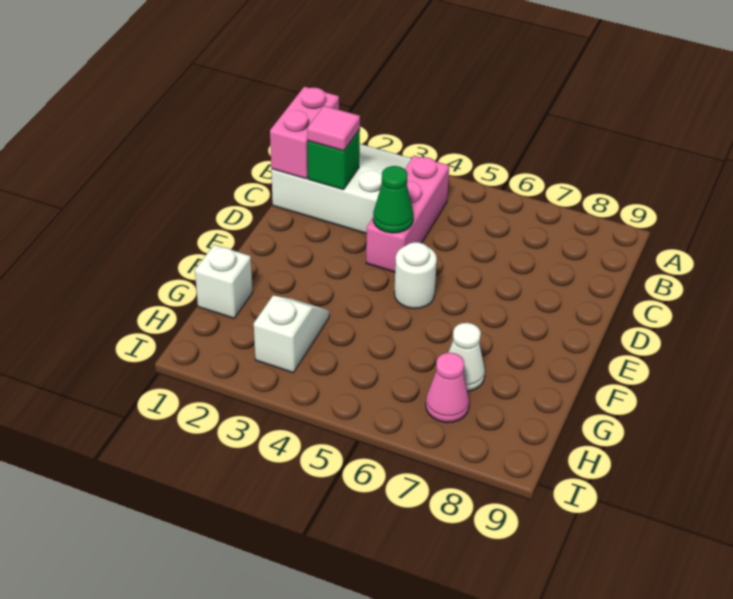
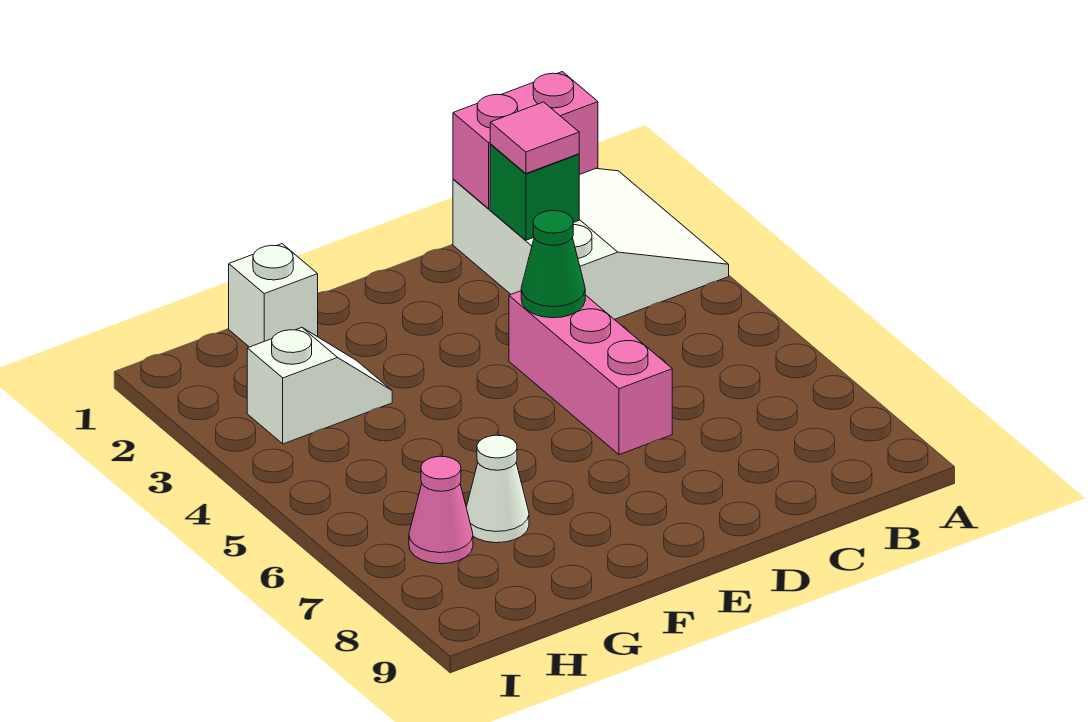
pink 1x3 brick [366,156,449,272] -> pink 1x3 brick turned to [509,291,672,455]
white 1x1 round brick [394,242,437,309] -> none

